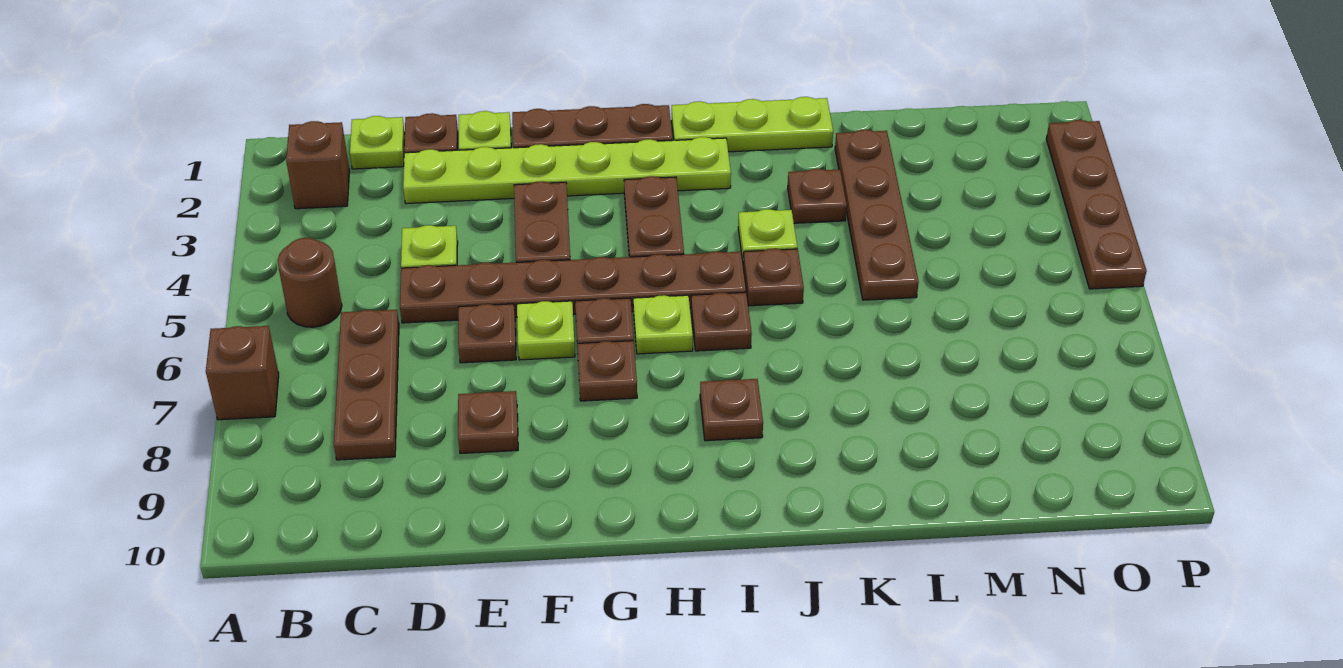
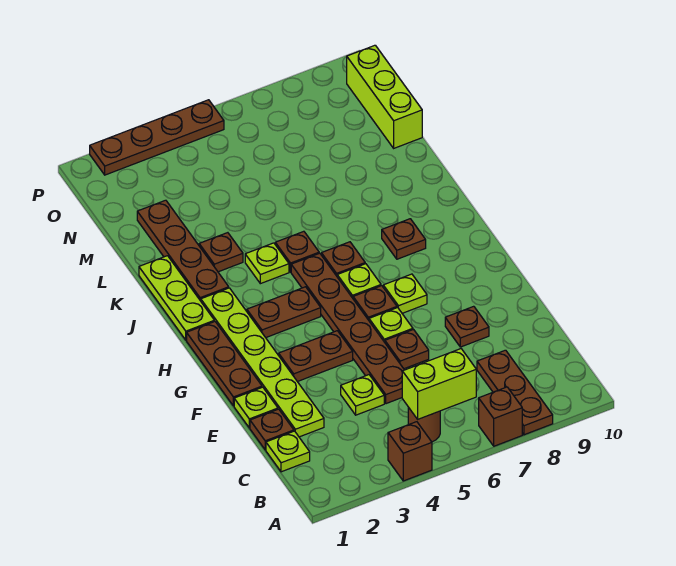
brown 1x1 brick [286,121,349,209] -> brown 1x1 brick moved to [388,422,432,481]
none -> lime 1x2 brick [402,349,476,419]
brown 1x3 plate [334,310,399,460] -> brown 1x3 plate turned to [477,350,553,435]
brown 1x1 plate [577,341,637,401] -> lime 1x1 plate [383,274,427,313]
brown 1x4 plate [835,130,919,300] -> brown 1x4 plate turned to [137,200,229,301]
none -> lime 1x3 brick [347,45,422,148]

